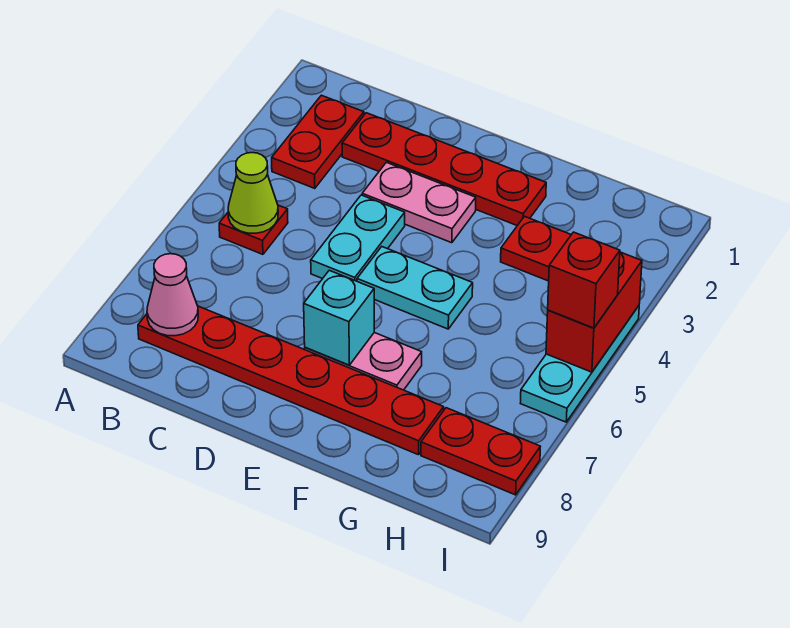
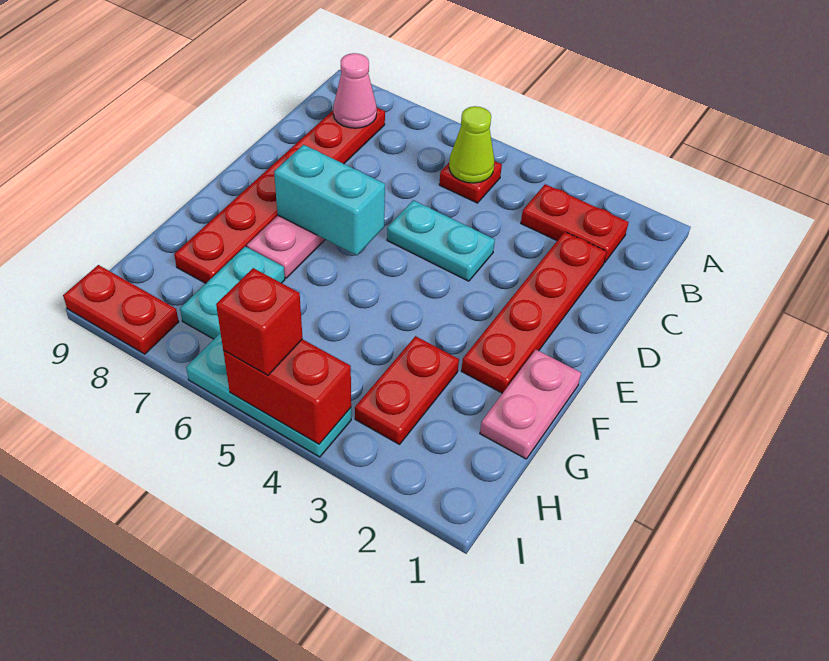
pink 1x2 plate [362,162,476,243] -> pink 1x2 plate moved to [480,350,581,459]
cyan 1x2 plate [357,247,473,329] -> cyan 1x2 plate moved to [180,247,285,339]
cyan 1x1 brick [304,270,374,365] -> cyan 1x2 brick [274,145,385,255]
red 1x2 plate [421,408,540,495] -> red 1x2 plate turned to [63,265,179,354]

